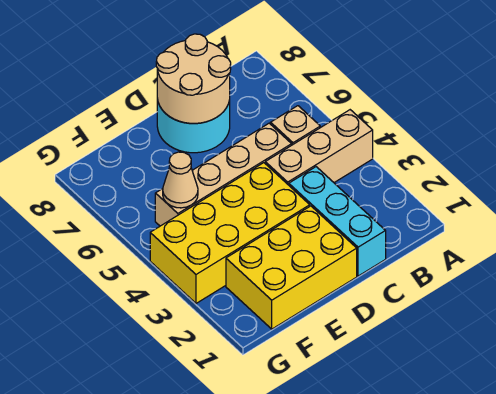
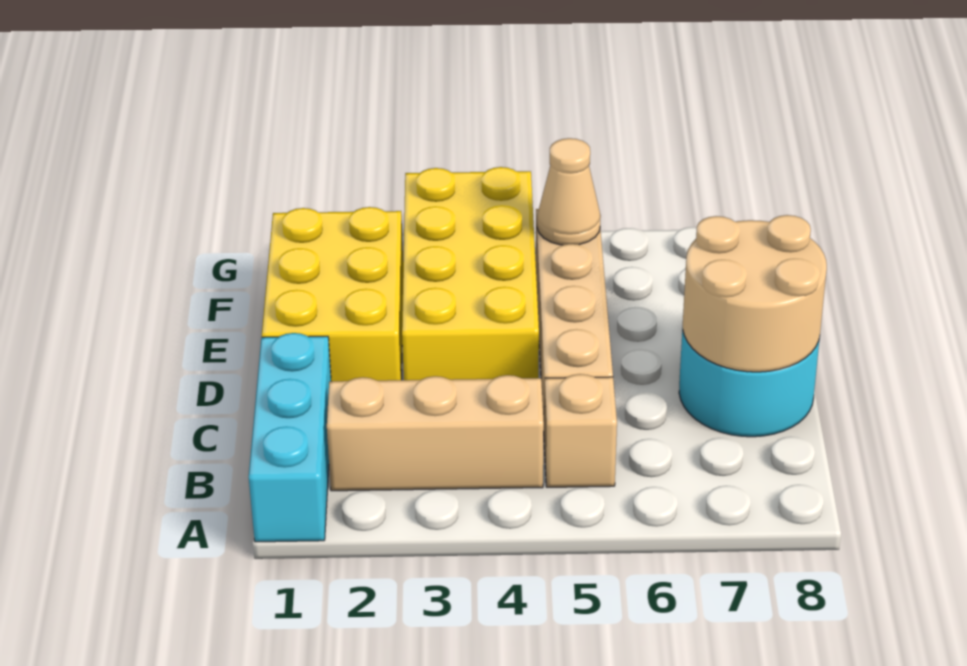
tan 1x3 brick [265,110,373,185] -> tan 1x3 brick turned to [327,375,544,491]
cyan 1x3 brick [289,167,386,276] -> cyan 1x3 brick turned to [249,333,331,542]

